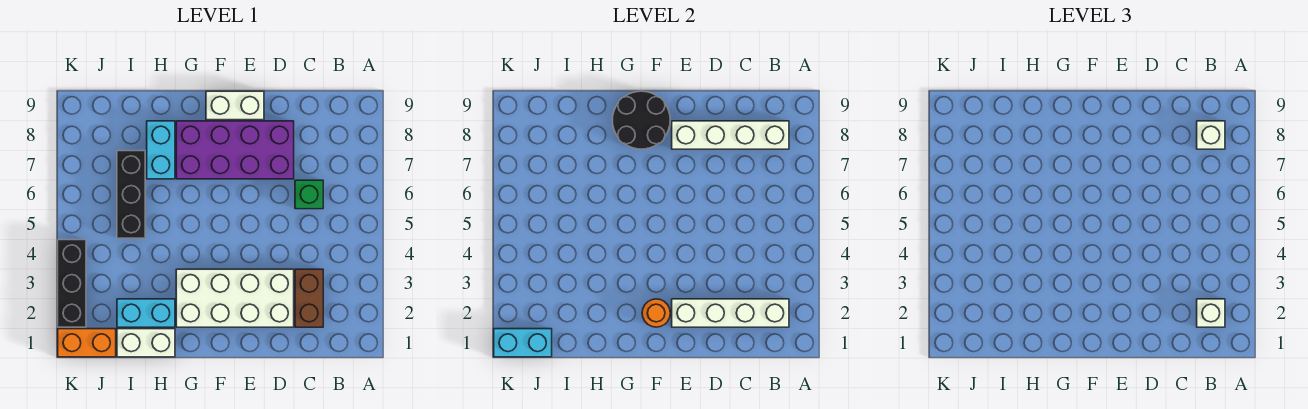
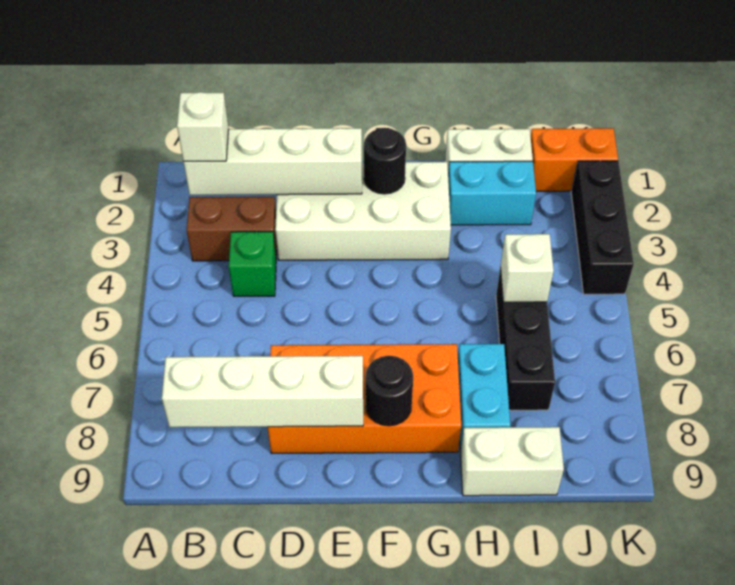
white 1x1 brick [1197,121,1225,149] -> white 1x1 brick moved to [500,234,554,302]
brown 1x2 brick [295,269,323,327] -> brown 1x2 brick turned to [187,197,277,261]
green 1x1 brick [295,180,323,209] -> green 1x1 brick moved to [229,232,276,296]
purple 2x4 brick [176,121,294,179] -> orange 2x4 brick [268,344,461,454]
white 1x2 brick [206,91,264,120] -> white 1x2 brick moved to [460,427,564,496]
orange 1x1 round brick [642,299,670,327] -> black 1x1 round brick [364,128,406,194]
black 2x2 round brick [612,91,670,149] -> black 1x1 round brick [365,356,413,426]
cyan 1x2 brick [494,329,552,357] -> none

